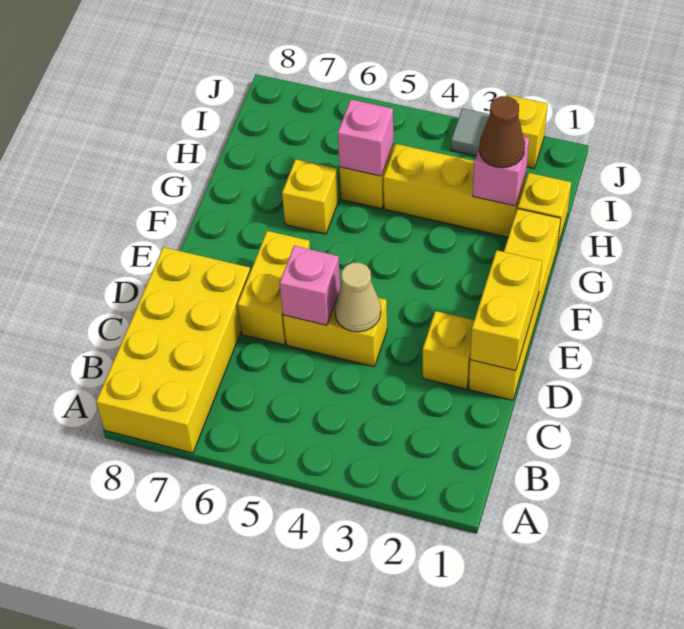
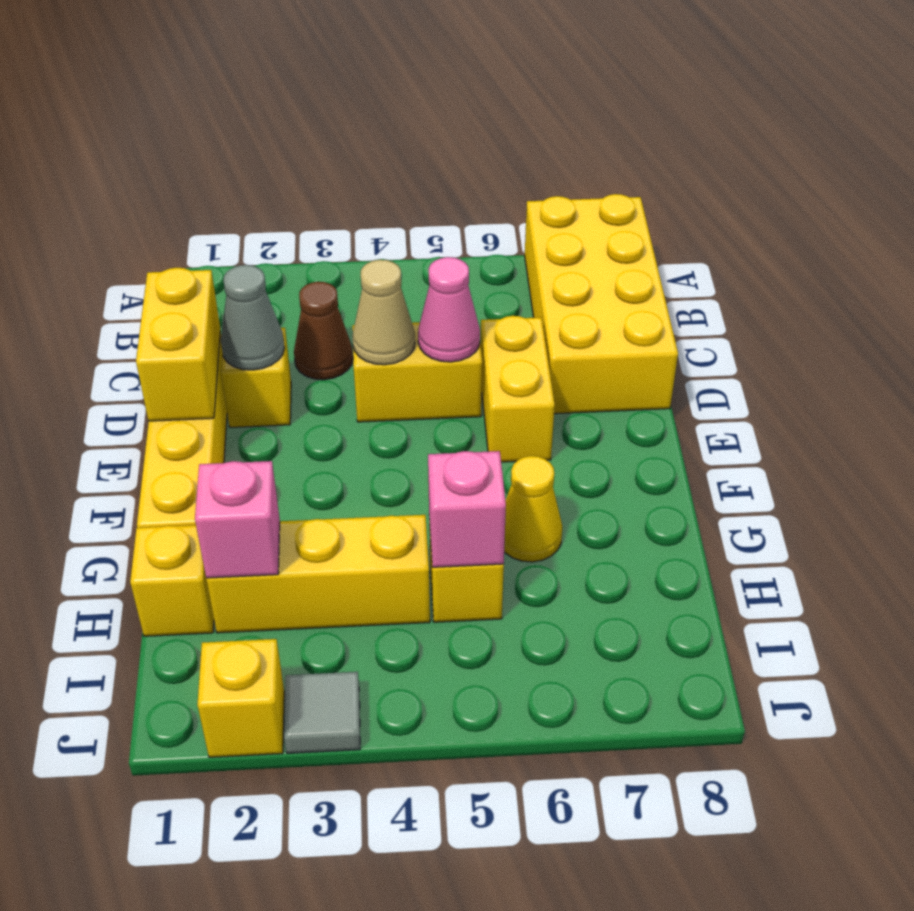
none -> grey 1x1 cone [221,265,285,370]
pink 1x1 brick [280,246,340,325] -> pink 1x1 cone [418,257,480,362]
yellow 1x1 brick [282,159,339,234] -> yellow 1x1 cone [504,456,562,562]
brown 1x1 cone [479,96,525,168] -> brown 1x1 cone moved to [294,282,353,380]

